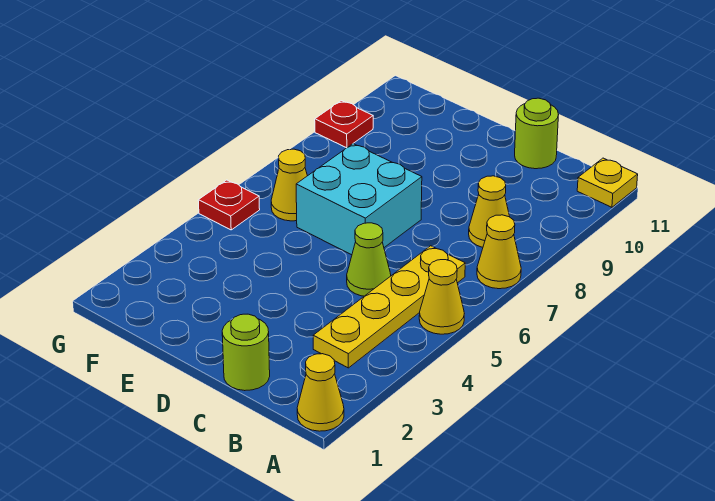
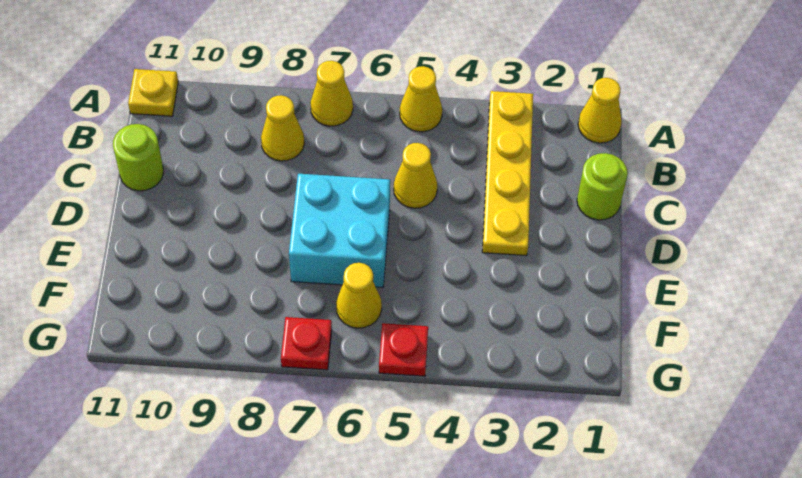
yellow 1x4 plate [313,246,465,368] -> yellow 1x4 plate turned to [482,91,533,256]
lime 1x1 cone [347,223,391,296] -> yellow 1x1 cone [394,143,437,208]
red 1x1 plate [315,101,373,148] -> red 1x1 plate moved to [281,317,332,370]

